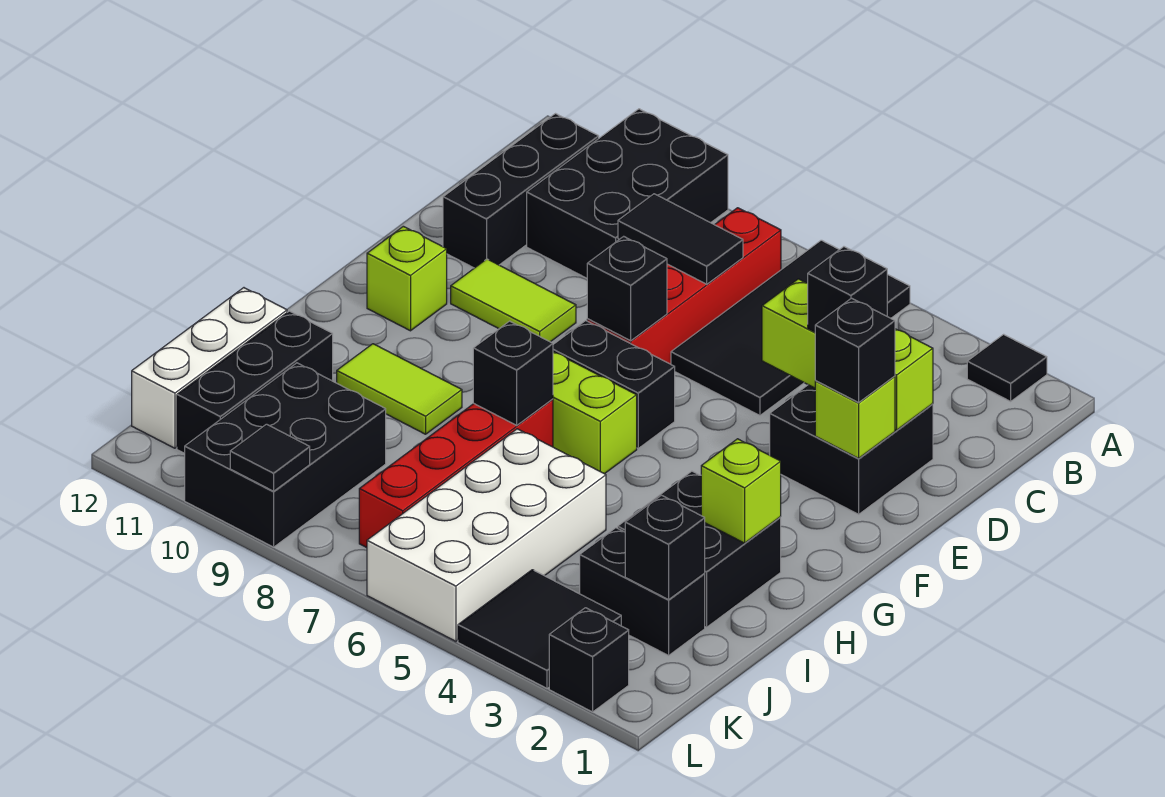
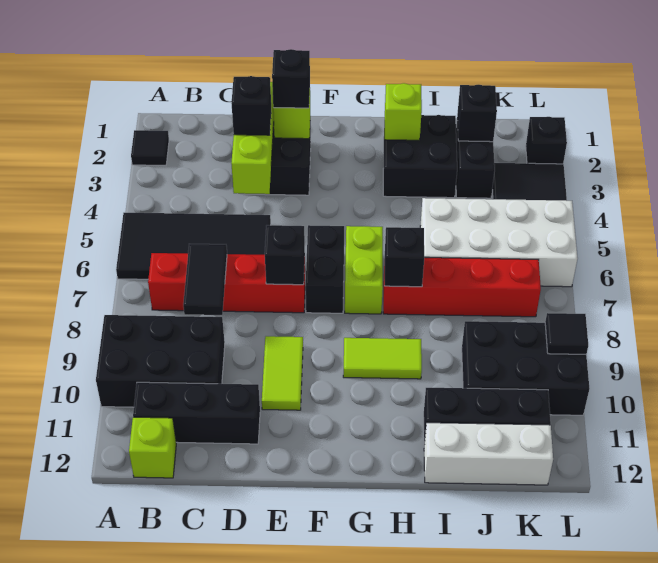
lime 1x1 brick [367,226,447,331] -> lime 1x1 brick moved to [129,417,176,478]
lime 1x2 tile [337,344,462,434] -> lime 1x2 tile turned to [343,338,422,379]

